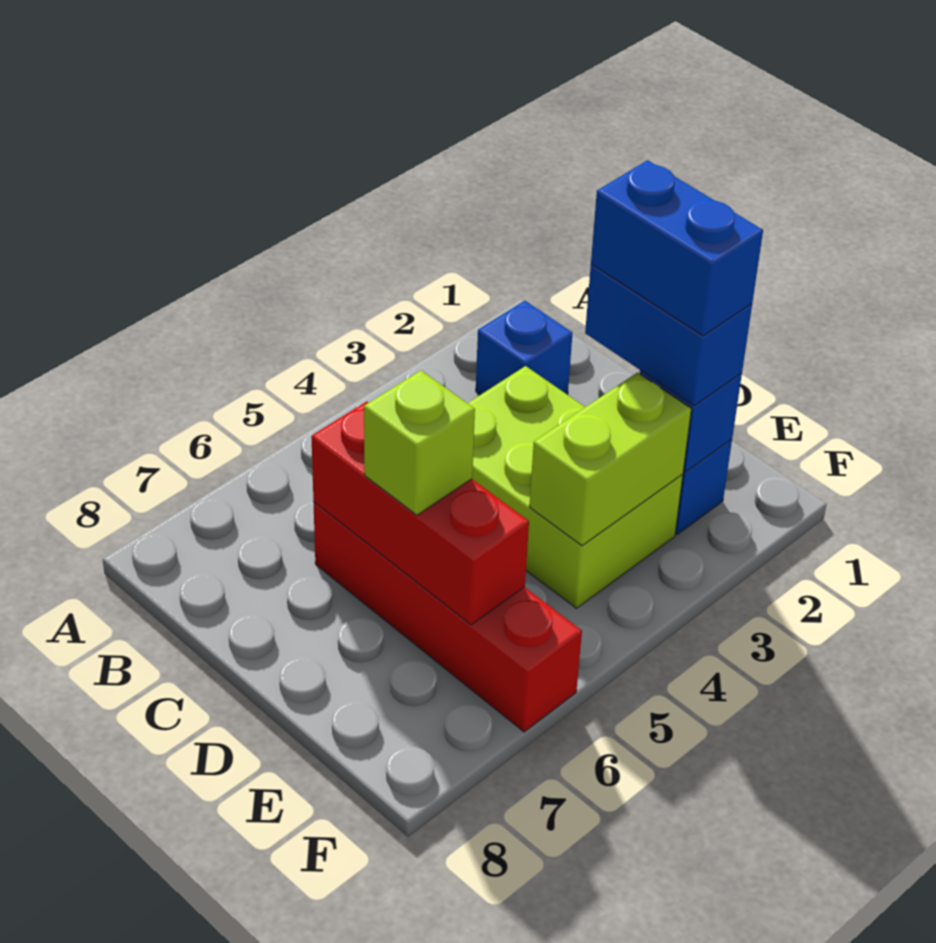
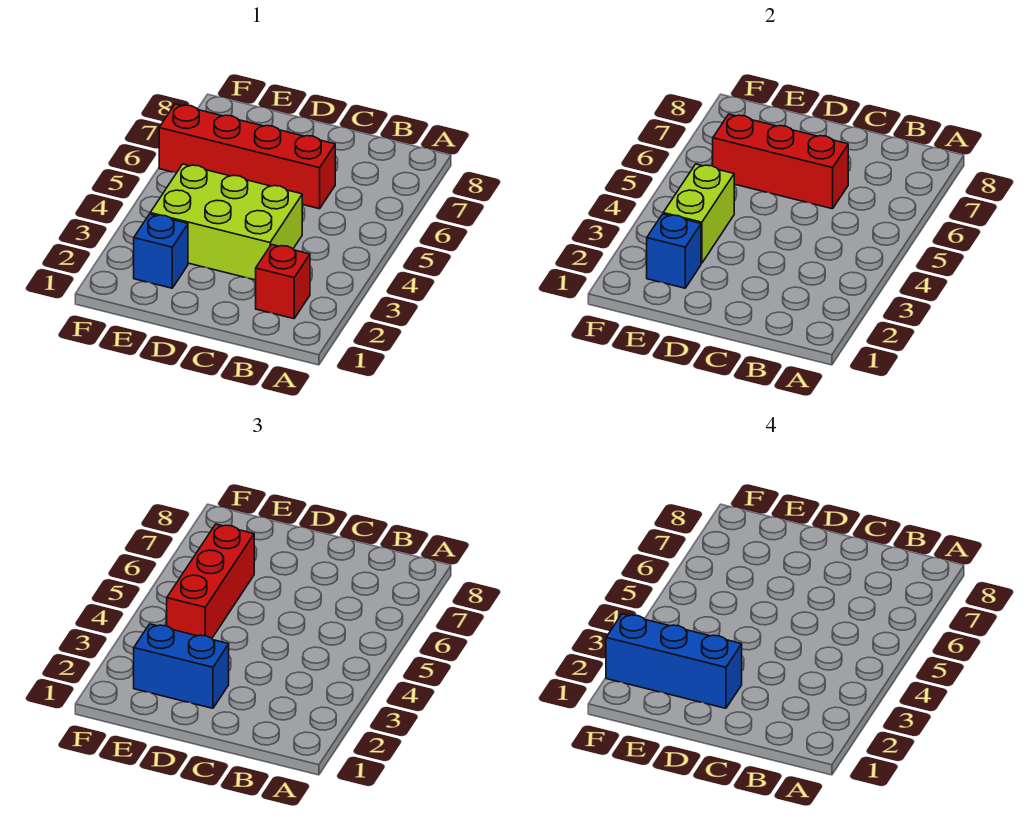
blue 1x1 brick [476,301,573,395] -> red 1x1 brick [256,244,310,319]
blue 1x2 brick [591,160,763,336] -> blue 1x3 brick [606,614,742,708]
lime 1x1 brick [364,370,475,515] -> none
none -> red 1x3 brick [167,524,254,638]

